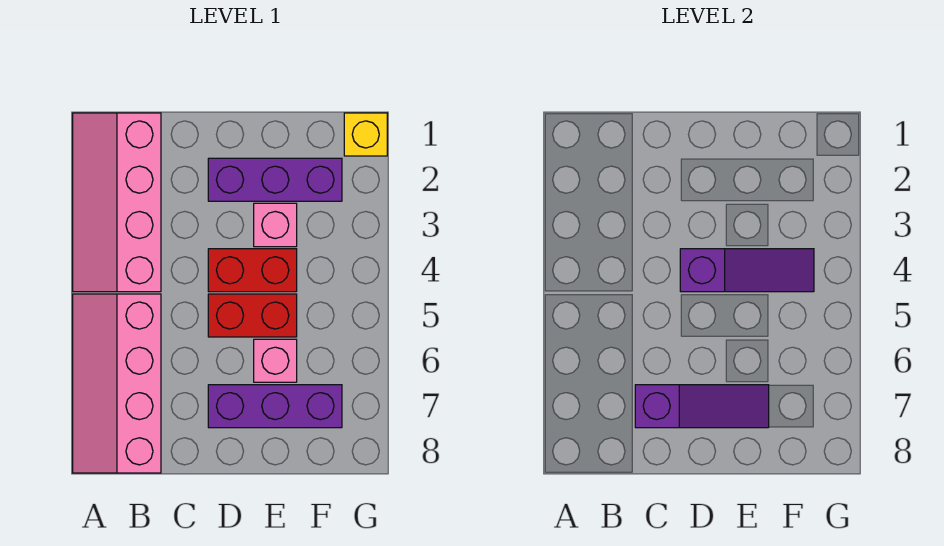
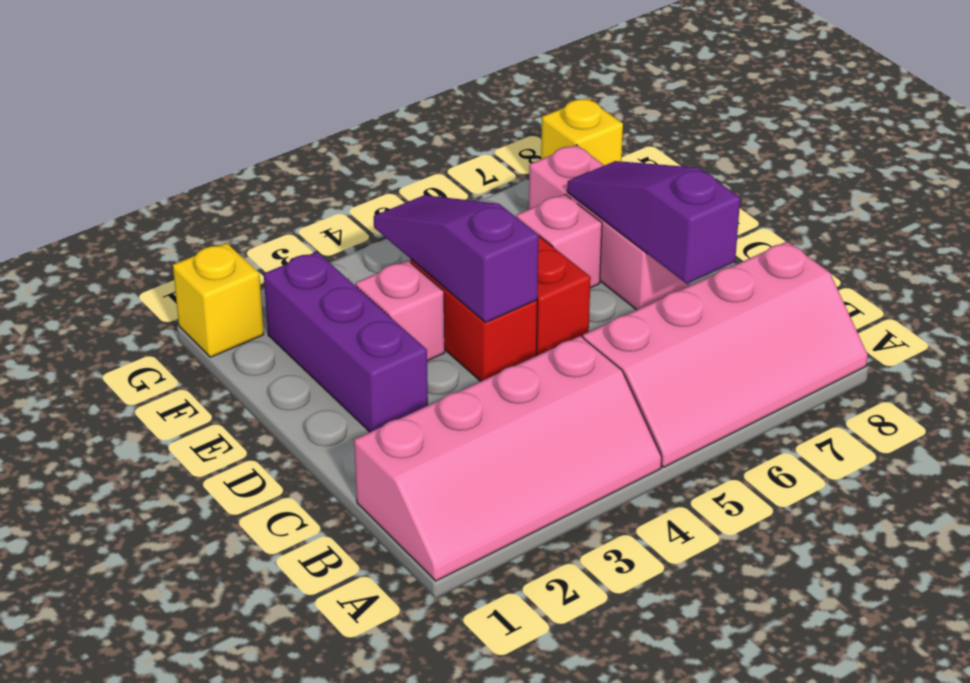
purple 1x3 brick [208,385,342,428] -> pink 1x3 brick [529,145,690,310]
none -> yellow 1x1 brick [541,98,623,166]

